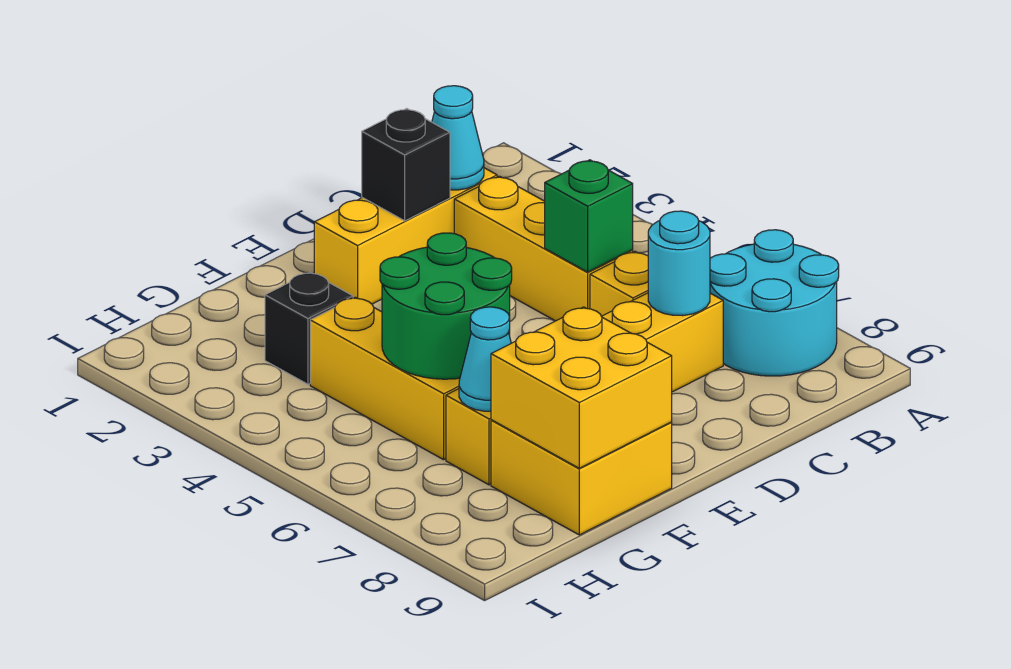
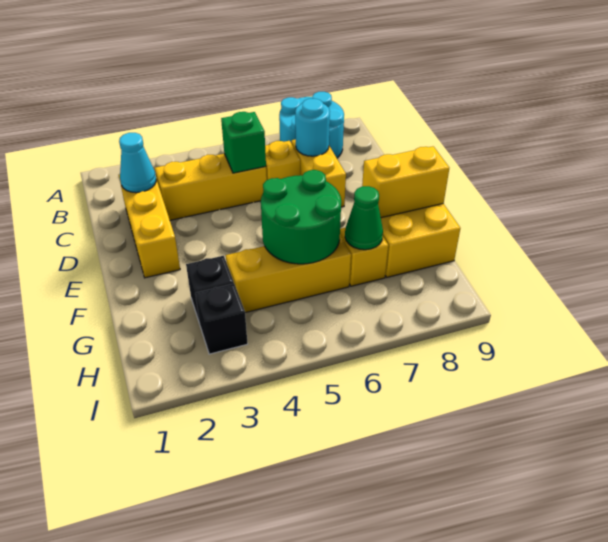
black 1x1 brick [362,109,450,221] -> black 1x1 brick moved to [195,284,248,354]
yellow 2x2 brick [491,307,672,468] -> yellow 1x2 brick [362,146,449,218]
cyan 1x1 cone [459,307,511,411] -> green 1x1 cone [345,186,383,250]

